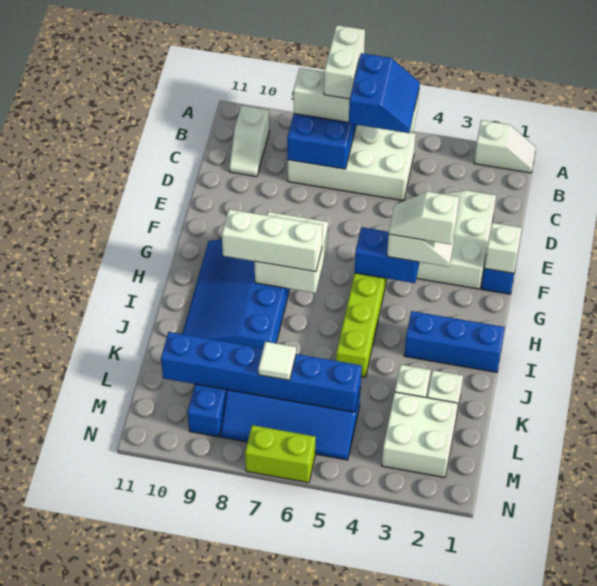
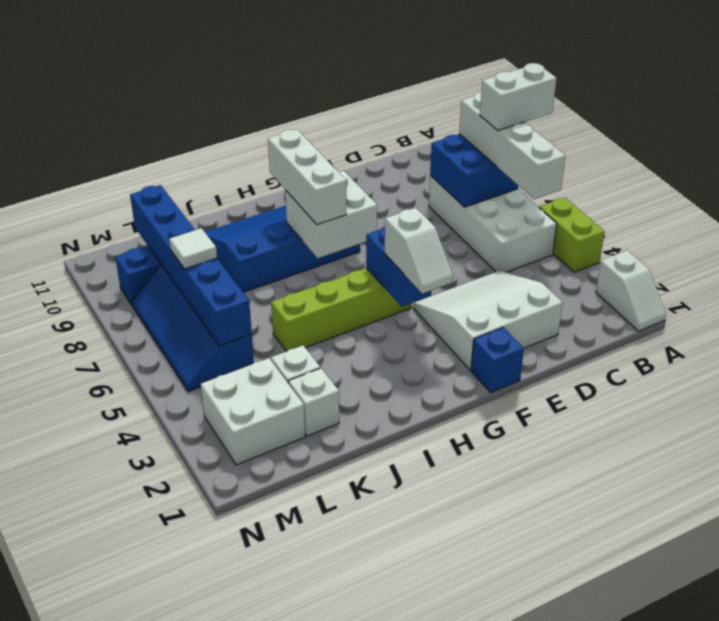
blue 2x2 slope [349,53,420,133] -> none
white 1x2 slope [229,105,269,177] -> none
white 1x1 brick [484,223,522,273] -> none
white 1x2 slope [389,192,459,245] -> none
blue 1x3 brick [404,311,505,372] -> none
lime 1x2 brick [245,425,316,483] -> lime 1x2 brick moved to [539,197,605,272]

